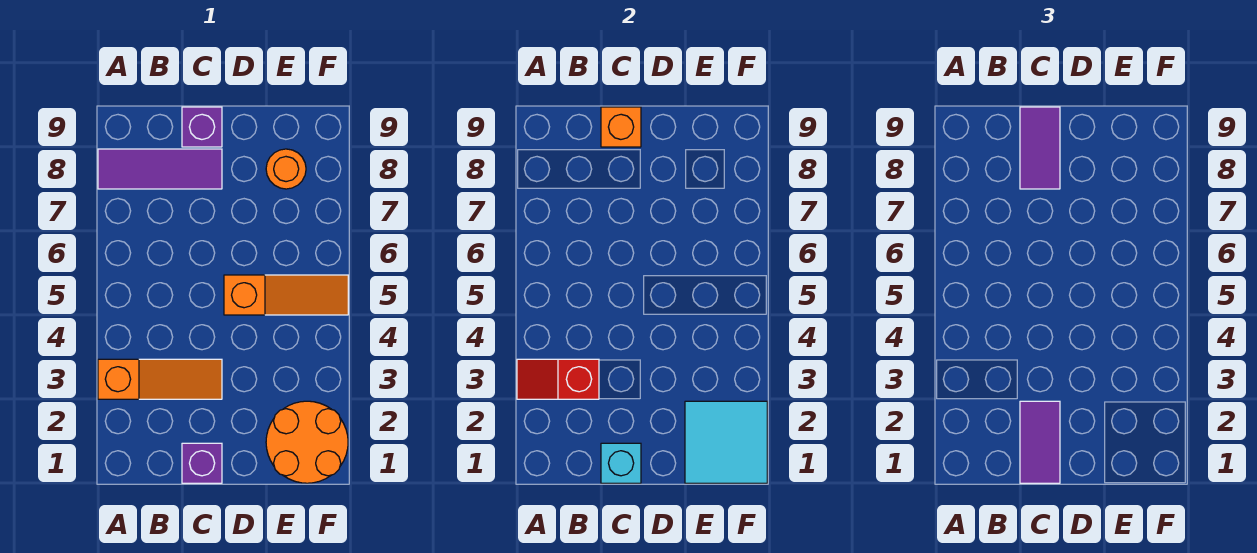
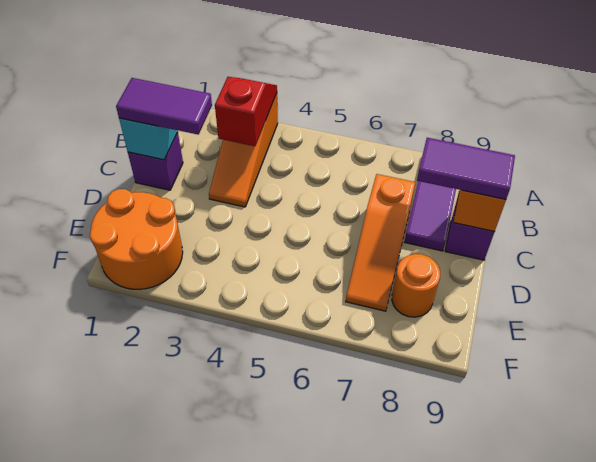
orange 1x3 slope [224,275,348,315] -> orange 1x3 slope moved to [346,174,415,311]
cyan 2x2 tile [685,401,767,483] -> none

